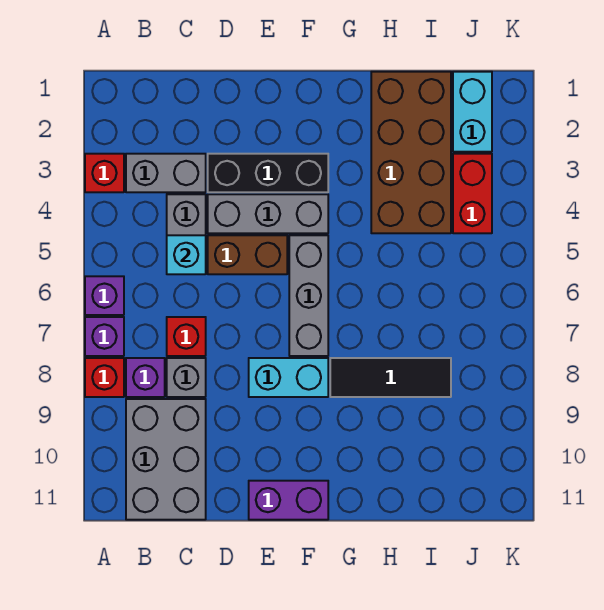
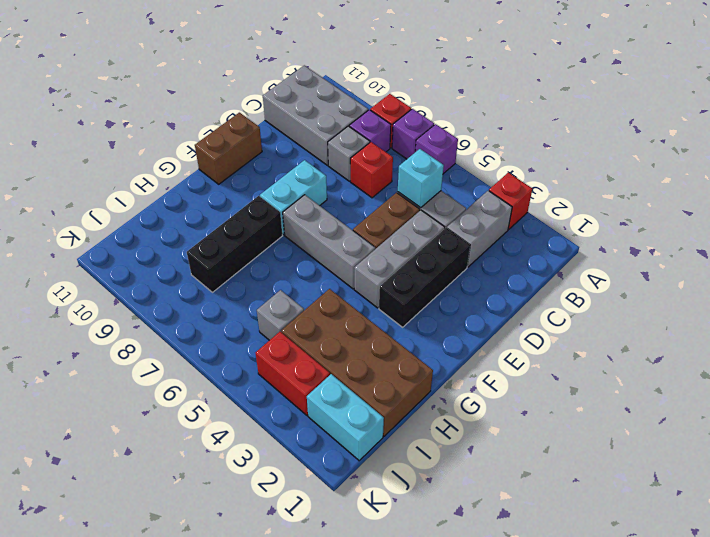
purple 1x2 brick [249,481,328,520] -> brown 1x2 brick [195,113,262,184]
black 1x3 tile [330,358,451,397] -> black 1x3 brick [187,196,282,292]
none -> grey 1x1 brick [257,290,304,340]

